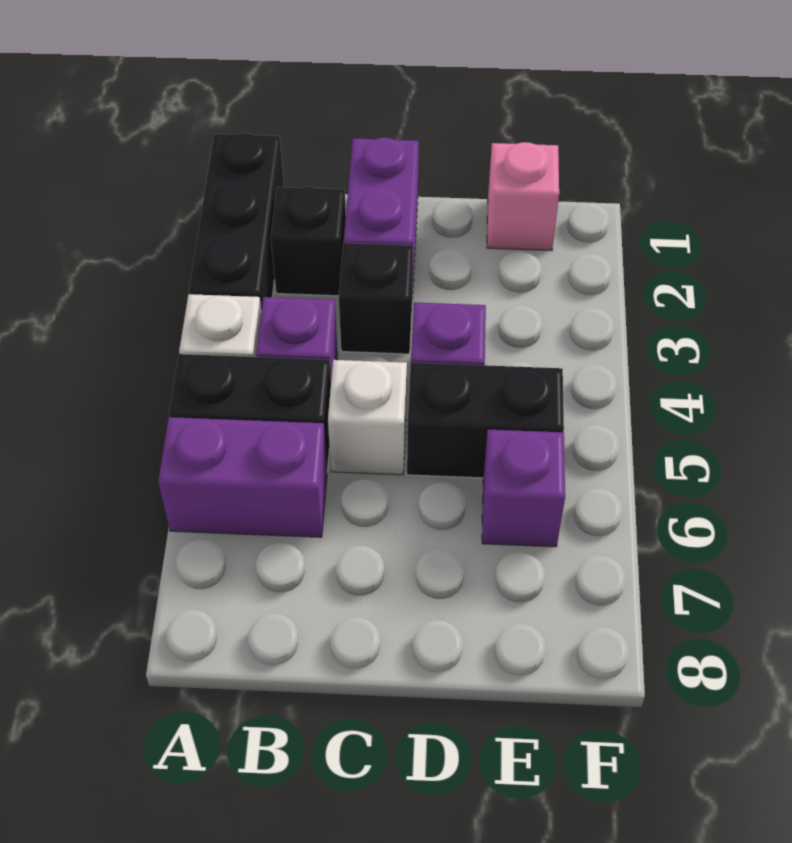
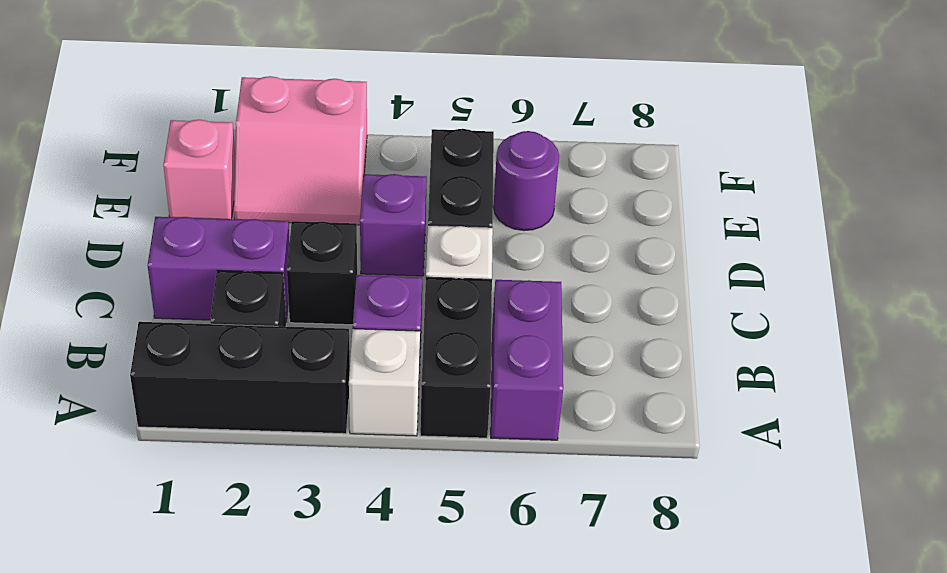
none -> pink 2x2 slope [234,76,367,225]
purple 1x1 brick [482,430,565,547] -> purple 1x1 round brick [493,131,559,231]

